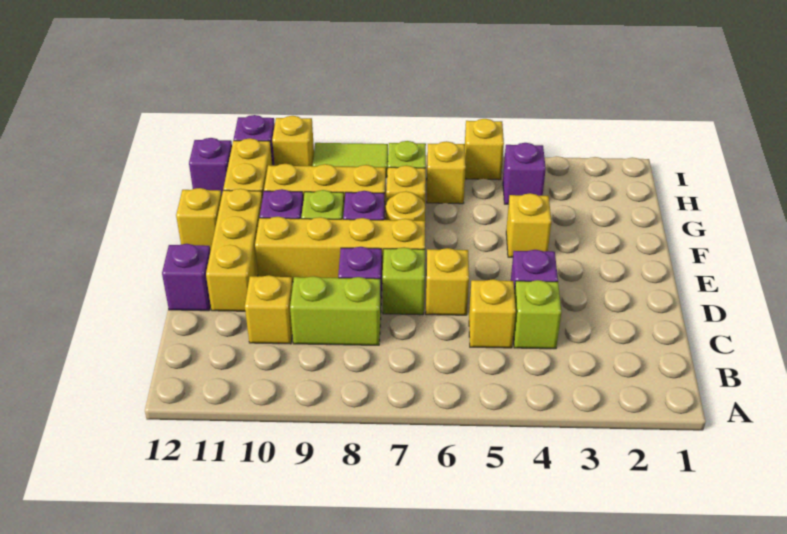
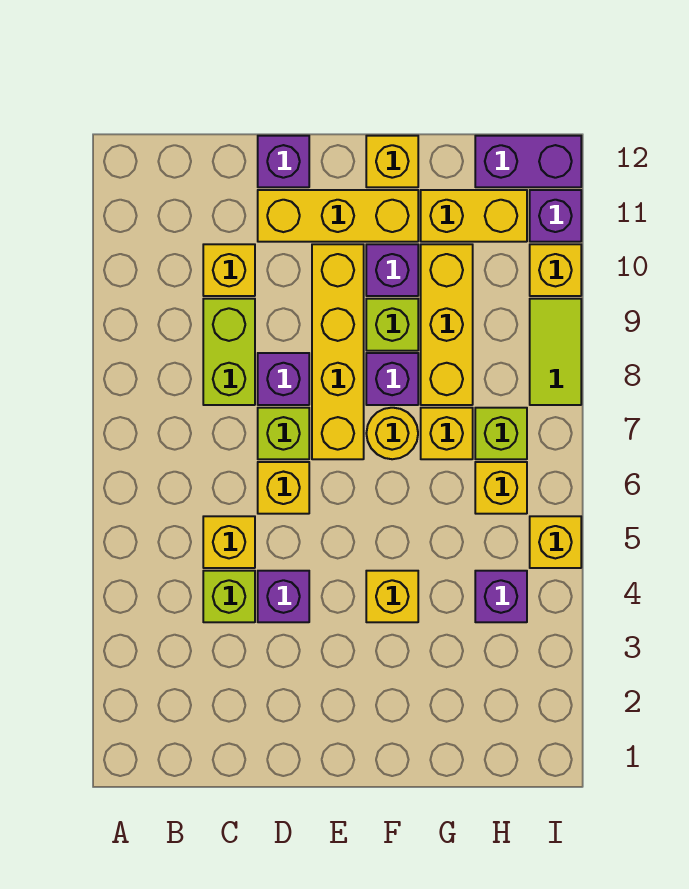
purple 1x1 brick [189,138,232,194] -> purple 1x2 brick [475,136,581,187]

